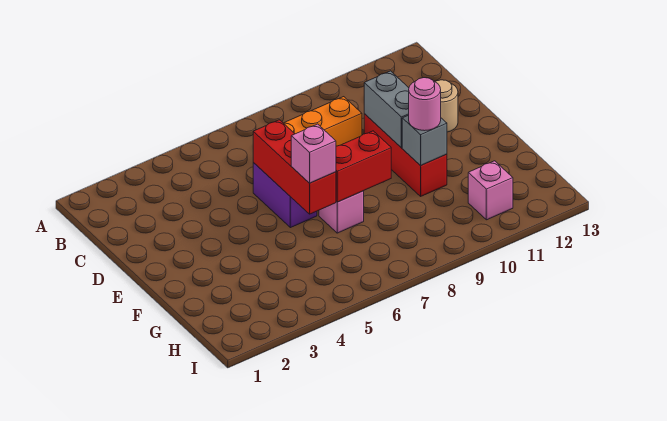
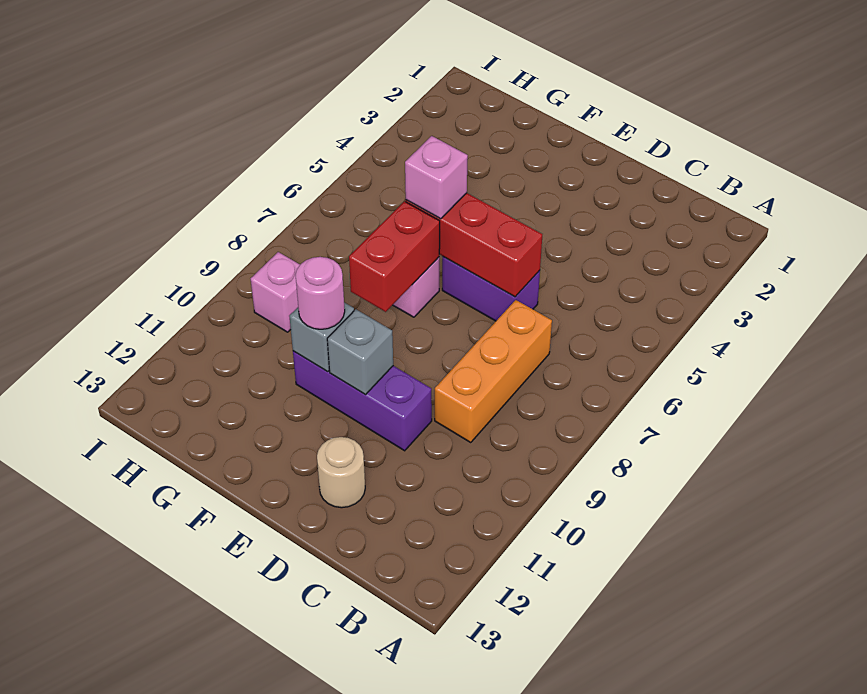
red 1x3 brick [364,114,447,196] -> purple 1x3 brick [293,351,432,451]
grey 1x2 brick [364,71,409,148] -> grey 1x1 brick [327,309,393,395]
pink 1x1 brick [468,161,513,220] -> pink 1x1 brick moved to [251,252,300,332]

